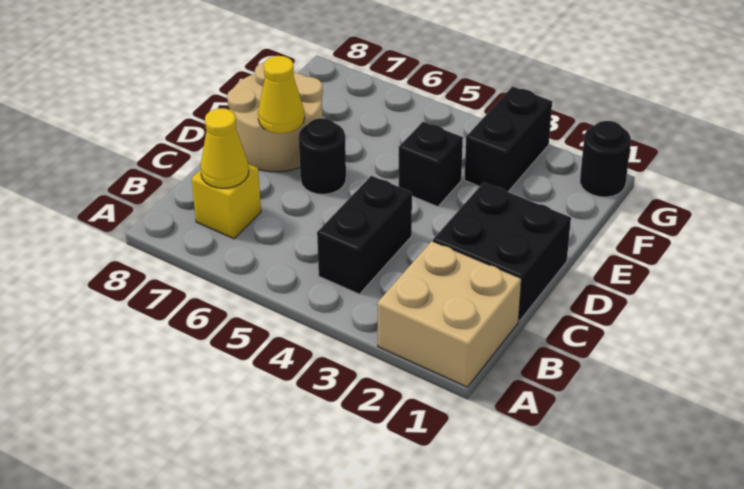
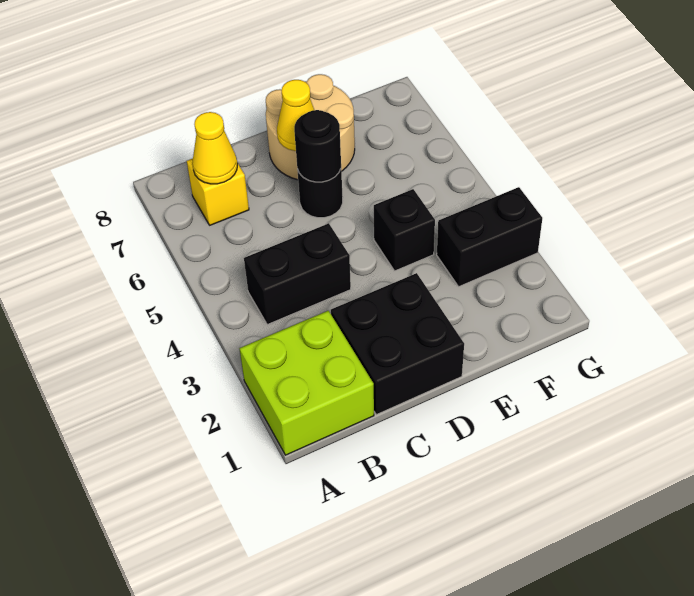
tan 2x2 brick [377,241,521,387] -> lime 2x2 brick [239,311,374,455]
black 1x1 round brick [580,121,631,197] -> black 1x1 round brick moved to [294,110,341,182]

